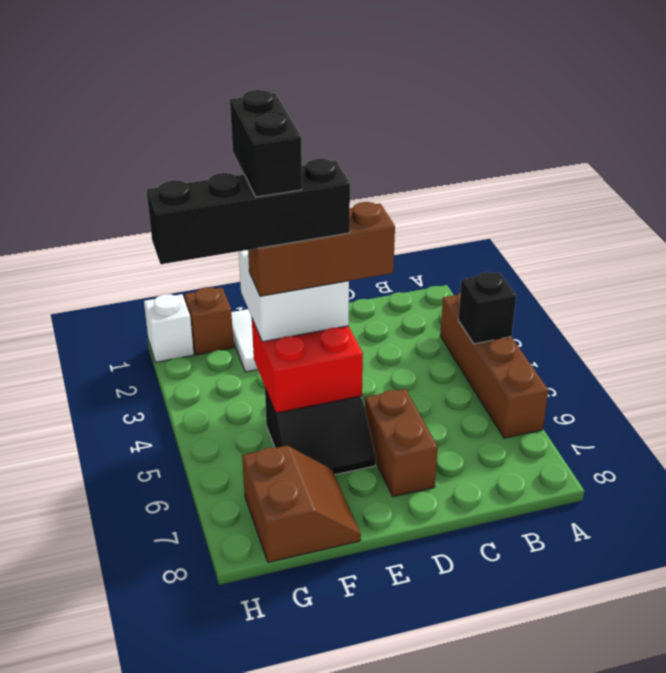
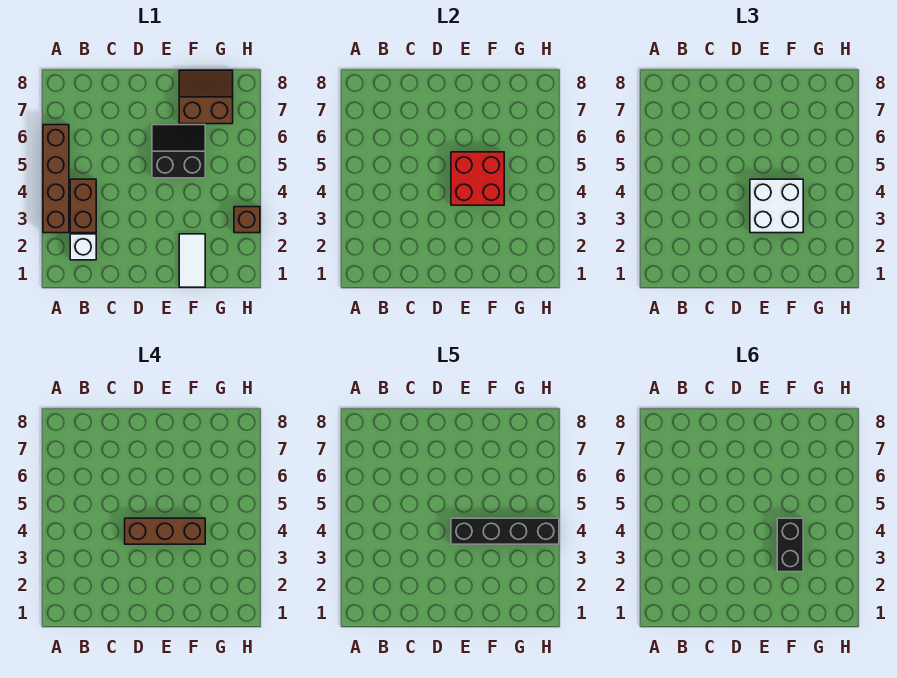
black 1x1 brick [458,272,516,344] -> none
brown 1x2 brick [365,389,438,497] -> brown 1x2 brick moved to [70,179,96,233]
brown 2x2 slope [242,446,361,562] -> brown 2x2 slope turned to [179,70,233,124]
brown 1x1 brick [184,287,234,355] -> brown 1x1 brick moved to [234,207,260,233]
white 1x1 brick [144,294,194,362] -> white 1x1 brick moved to [70,234,96,260]

